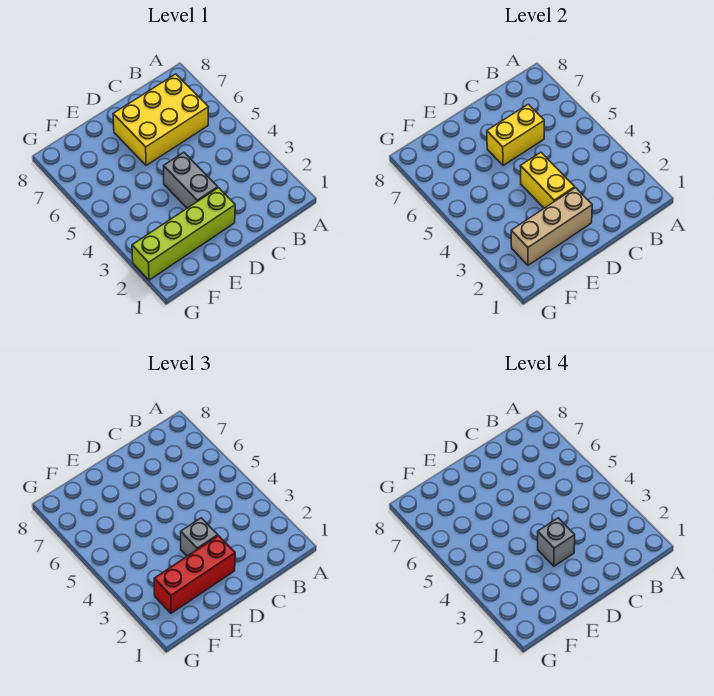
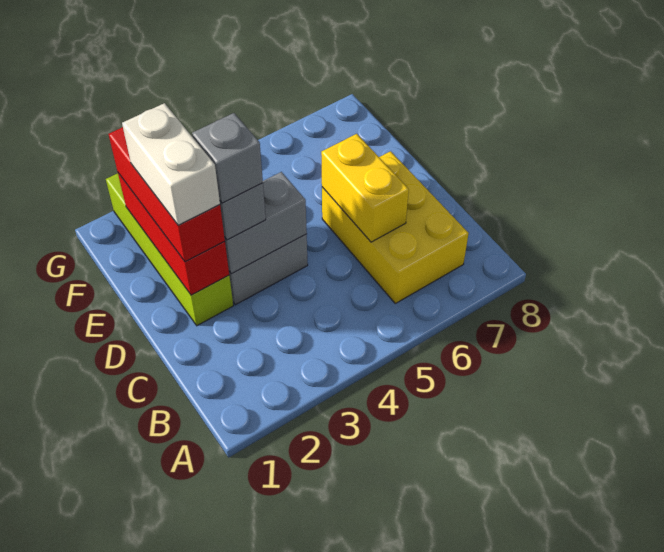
tan 1x3 brick [511,188,592,265] -> red 1x3 brick [118,173,229,295]
none -> white 1x2 brick [122,103,220,225]
yellow 1x2 brick [520,152,575,208] -> grey 1x2 brick [225,172,307,274]

